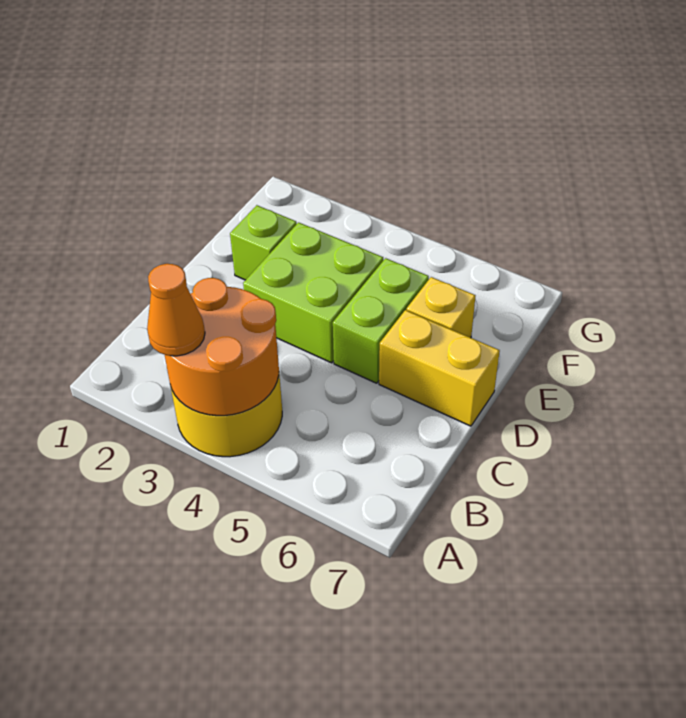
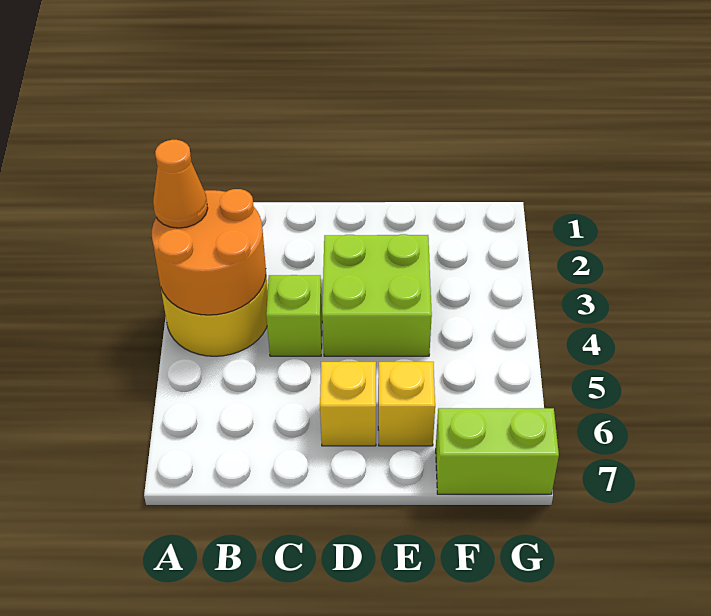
lime 1x2 brick [333,258,429,383] -> lime 1x2 brick moved to [436,408,559,494]
yellow 1x2 brick [379,310,500,426] -> yellow 1x1 brick [320,362,376,446]
lime 1x1 brick [230,205,297,280] -> lime 1x1 brick moved to [266,275,322,356]

